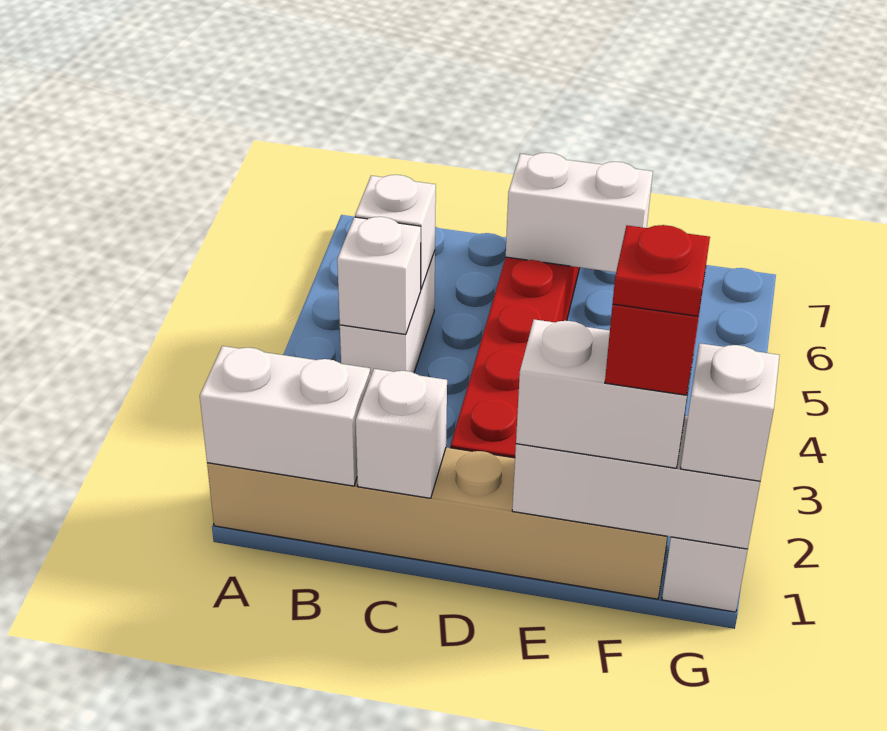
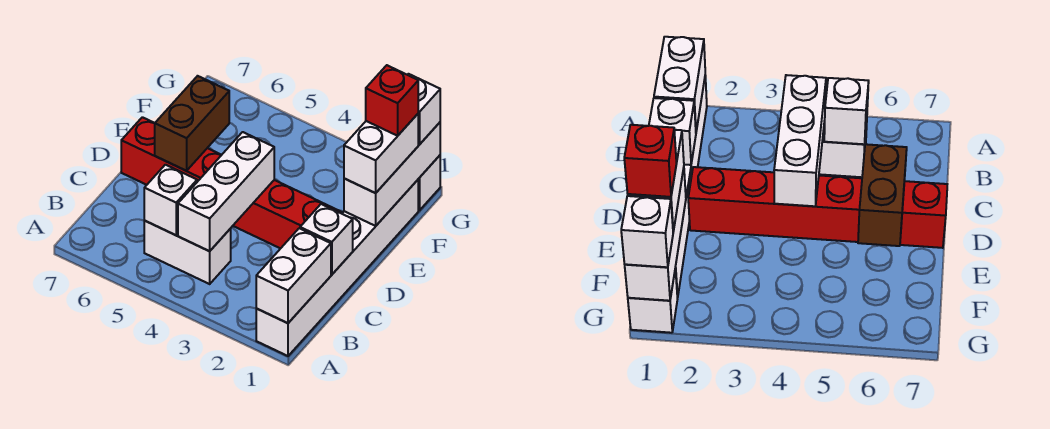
tan 1x6 brick [207,447,668,599] -> white 1x6 brick [256,180,418,356]
white 1x1 brick [337,217,421,335] -> white 1x3 brick [178,132,274,251]
white 1x2 brick [506,153,653,272] -> brown 1x2 brick [155,76,229,171]
red 1x1 plate [613,225,710,316] -> none

